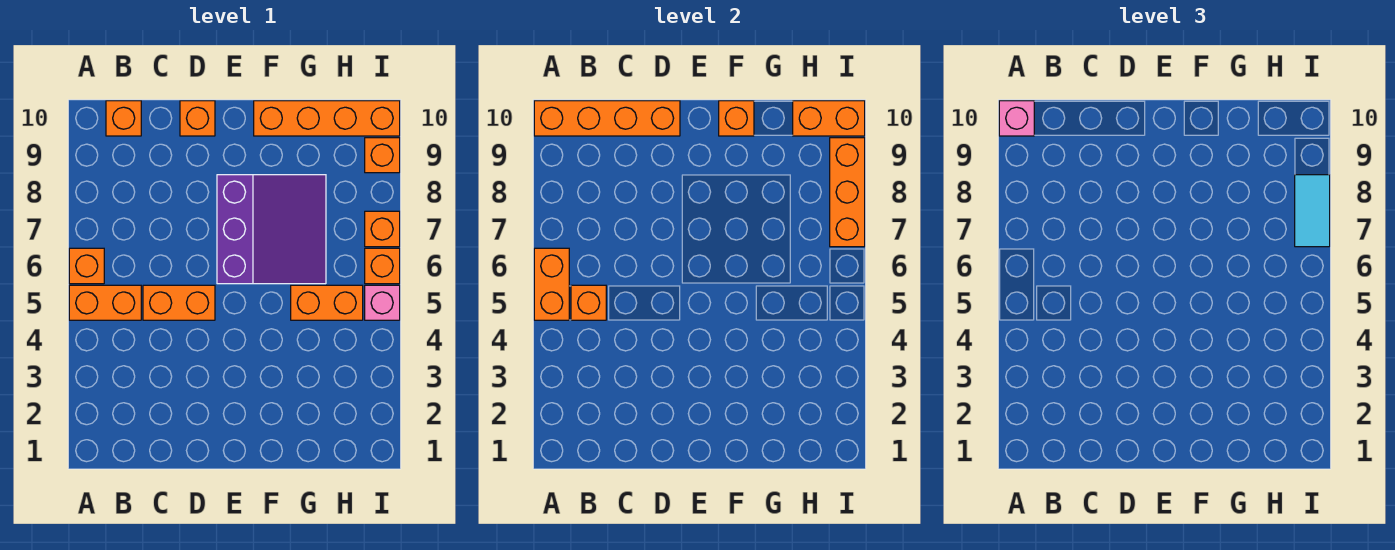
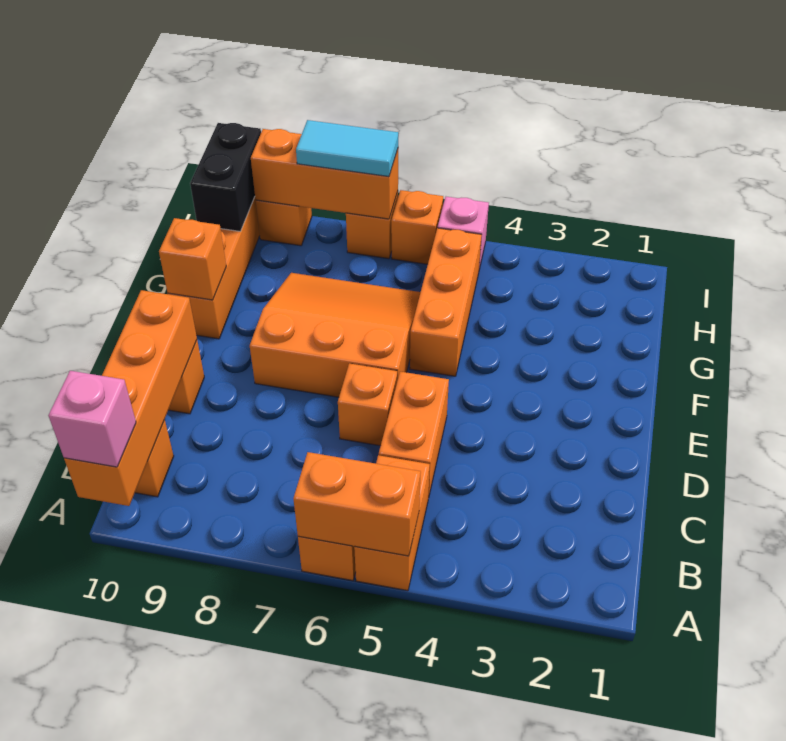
orange 1x1 brick [571,285,606,320] -> orange 1x1 brick moved to [338,363,397,446]
purple 3x3 slope [217,175,326,284] -> orange 3x3 slope [250,273,420,397]
orange 1x2 brick [291,285,363,320] -> orange 1x3 brick [410,228,482,376]
orange 1x2 brick [793,101,865,136] -> black 1x2 brick [190,123,261,231]

